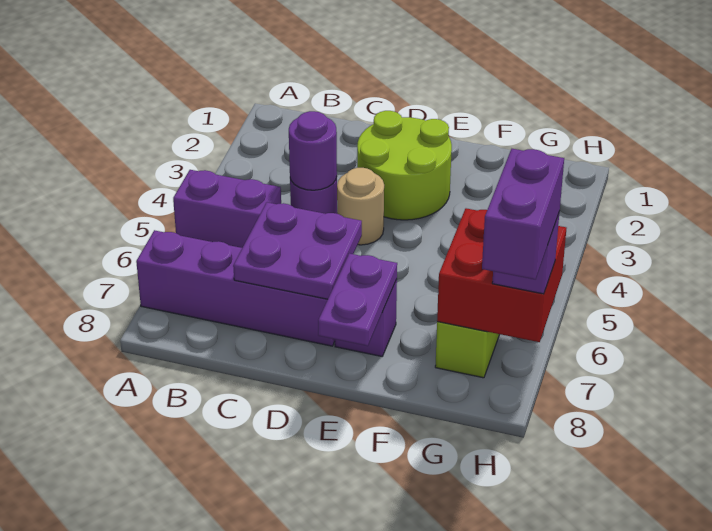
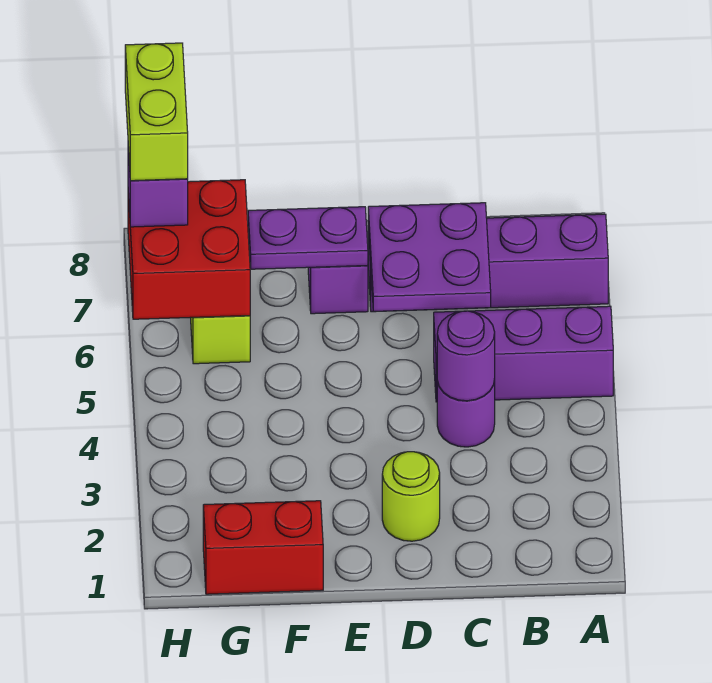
purple 1x2 brick [173,170,281,248] -> purple 1x3 brick [434,306,613,402]
lime 2x2 round brick [357,111,452,220] -> lime 1x1 round brick [382,452,440,541]
tan 1x1 round brick [337,168,384,245] -> none
purple 1x2 plate [318,253,397,346] -> purple 1x2 plate turned to [248,207,368,269]
none -> red 1x2 brick [203,501,323,594]
purple 1x2 brick [482,149,564,279] -> lime 1x2 brick [125,43,188,181]

